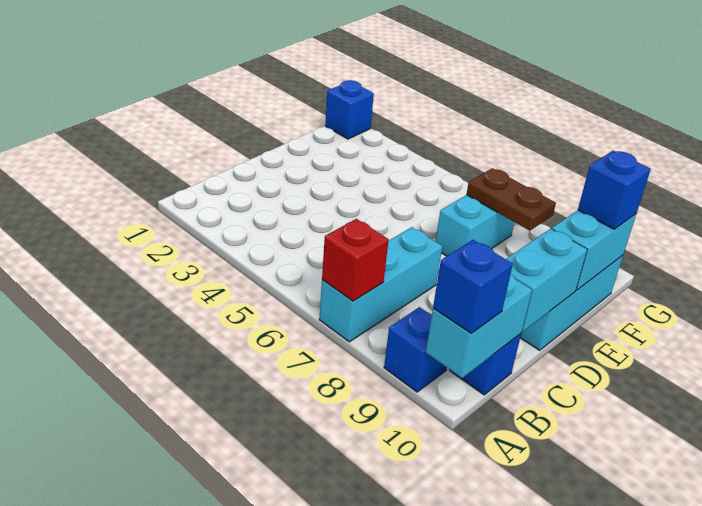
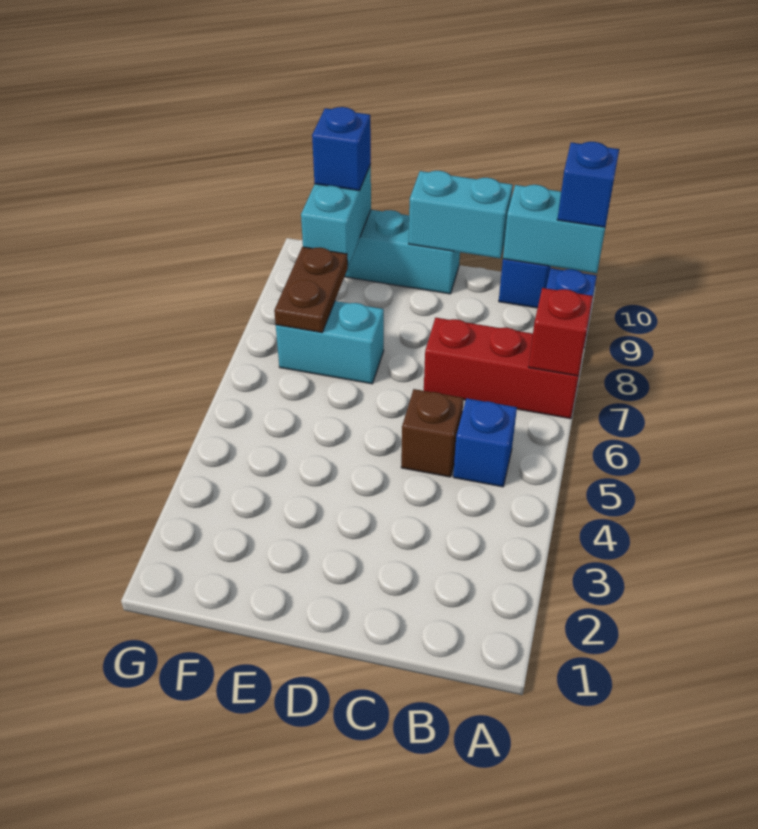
cyan 1x3 brick [319,227,442,342] -> red 1x3 brick [424,318,579,419]
none -> brown 1x1 brick [401,389,464,477]
cyan 1x2 brick [552,210,636,290] -> cyan 1x2 brick turned to [301,165,371,266]
blue 1x1 brick [325,80,374,139] -> blue 1x1 brick moved to [453,398,517,487]

